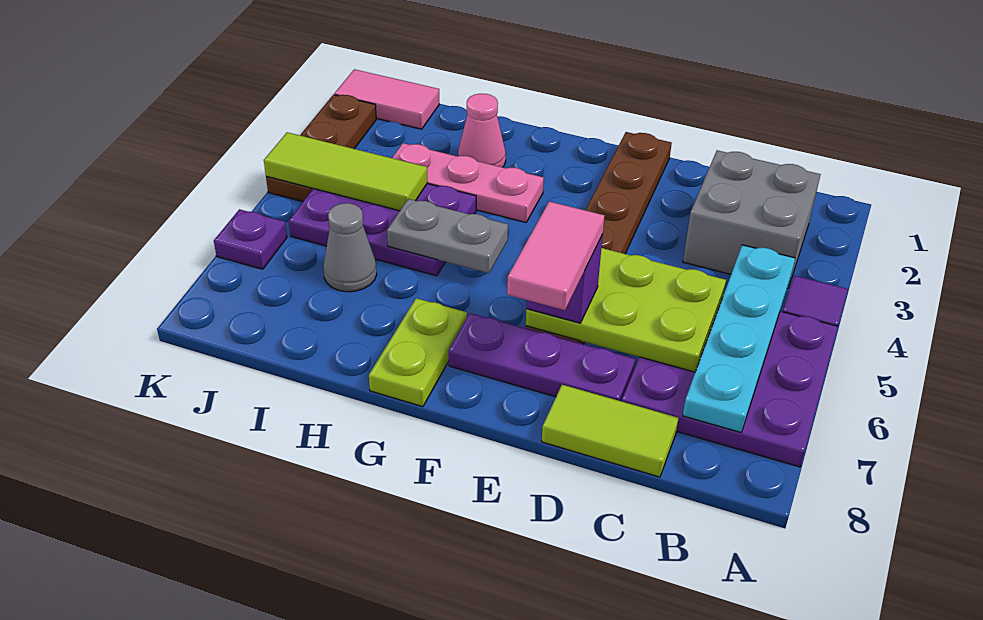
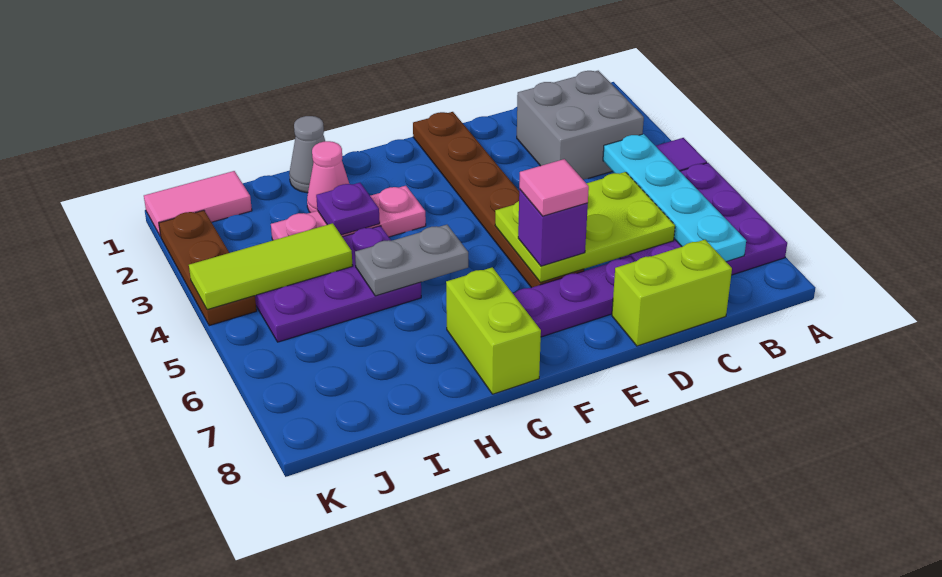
lime 1x2 tile [542,385,678,477] -> lime 1x2 brick [612,240,732,346]
pink 1x2 tile [507,202,605,310] -> pink 1x1 tile [519,159,589,216]
lime 1x2 plate [369,298,467,407] -> lime 1x2 brick [446,267,541,394]
grey 1x1 cone [323,203,377,292] -> grey 1x1 cone moved to [289,116,325,193]
purple 1x1 plate [214,209,287,269] -> purple 1x1 plate moved to [316,183,380,235]

